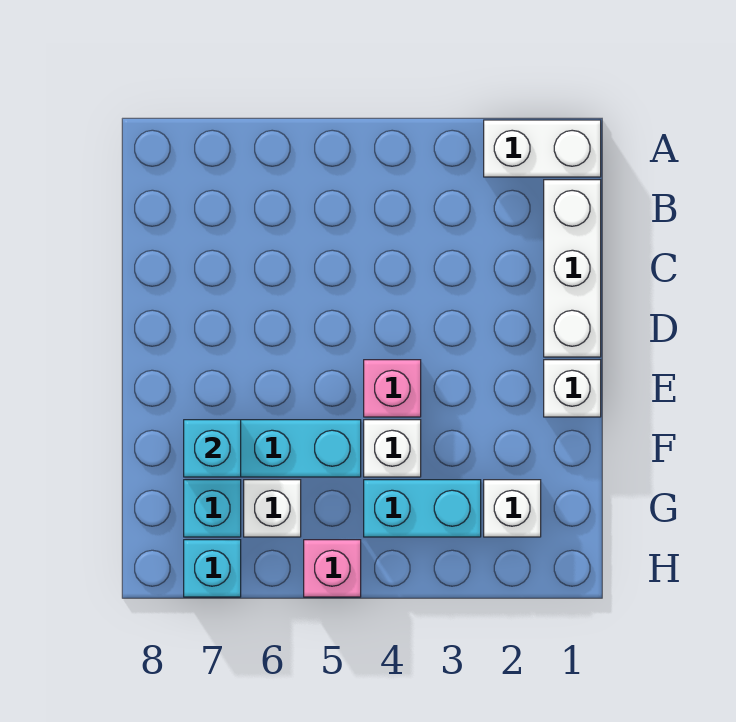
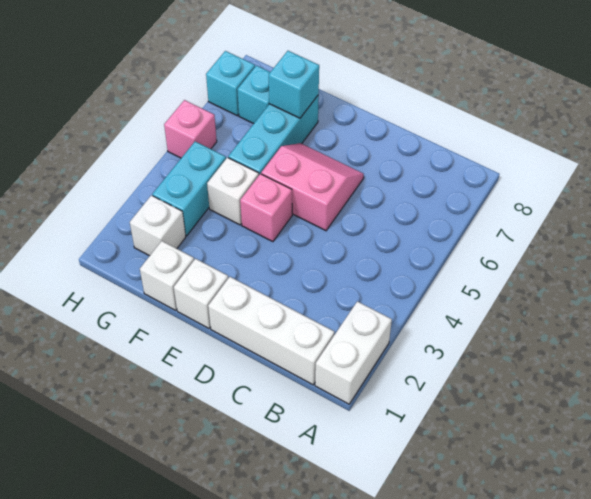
none -> pink 2x2 slope [261,143,364,231]
white 1x1 brick [244,480,301,537] -> white 1x1 brick moved to [140,241,194,310]

